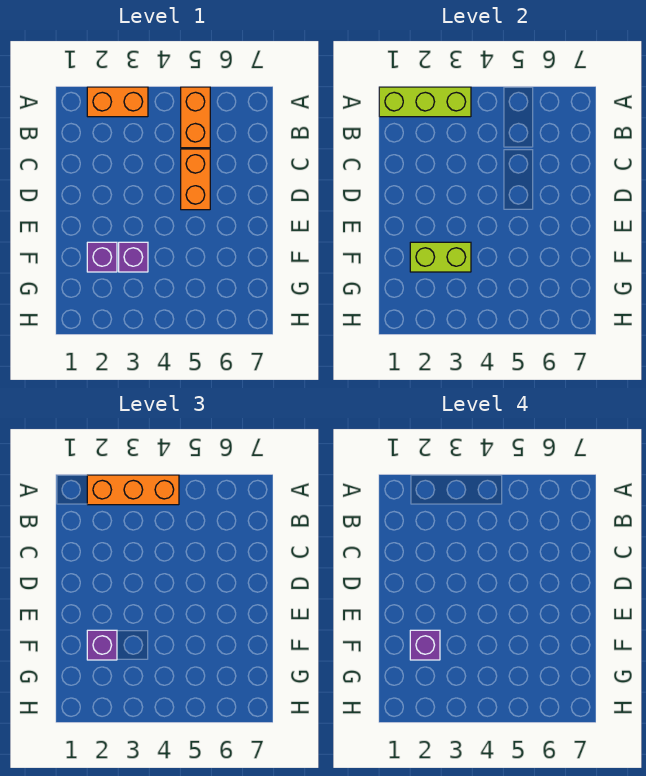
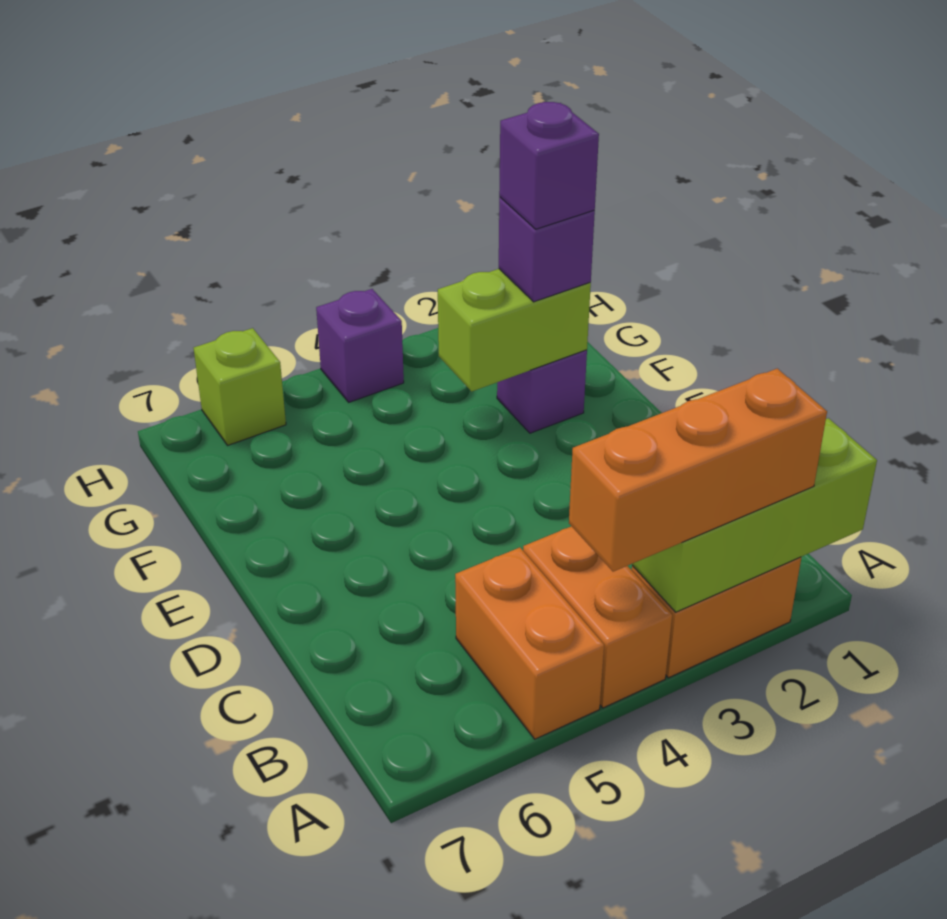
orange 1x2 brick [181,149,210,210] -> orange 1x2 brick moved to [523,526,672,708]
purple 1x1 brick [119,242,148,272] -> purple 1x1 brick moved to [316,289,404,402]
none -> lime 1x1 brick [194,328,286,445]

